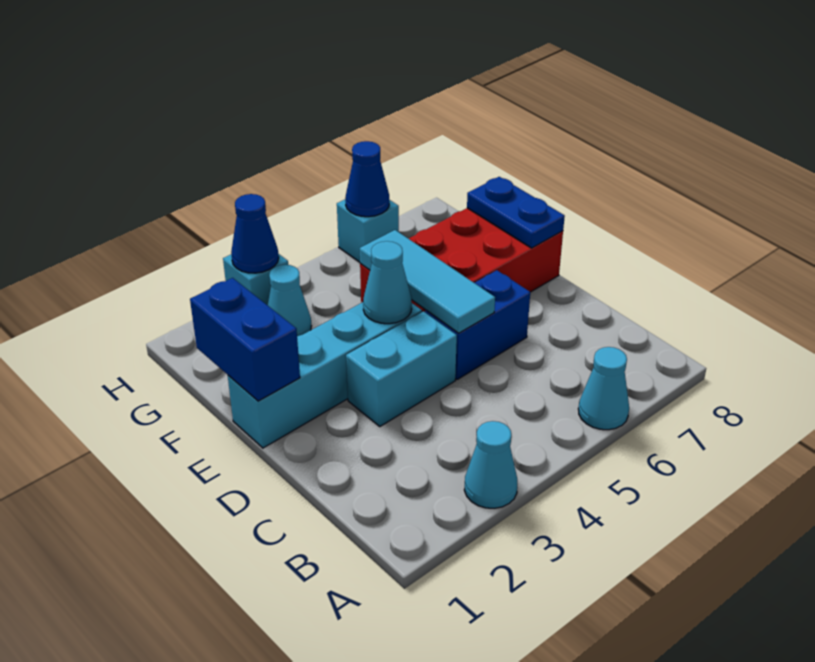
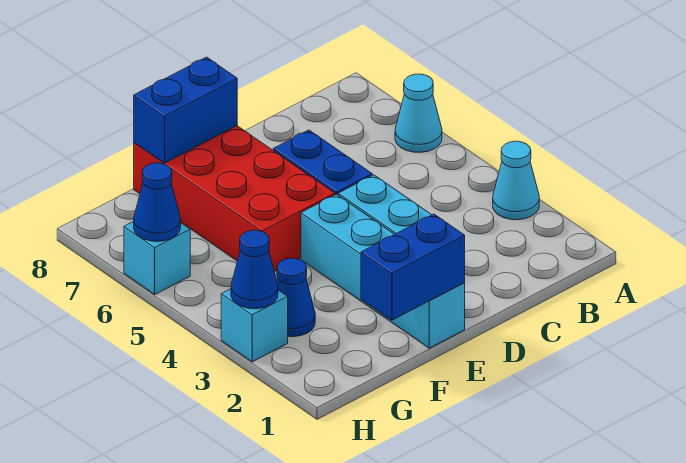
cyan 1x3 tile [360,230,495,333] -> none
cyan 1x1 cone [363,241,412,324] -> none
blue 1x2 plate [467,177,565,248] -> blue 1x2 brick [134,57,237,163]
cyan 1x1 cone [268,265,311,336] -> blue 1x1 cone [277,258,315,337]

